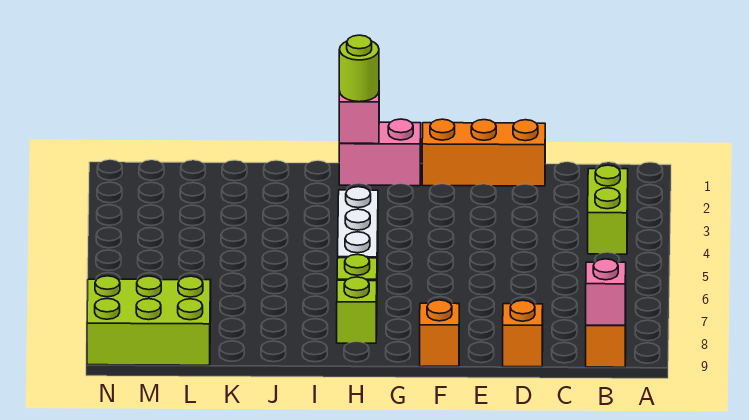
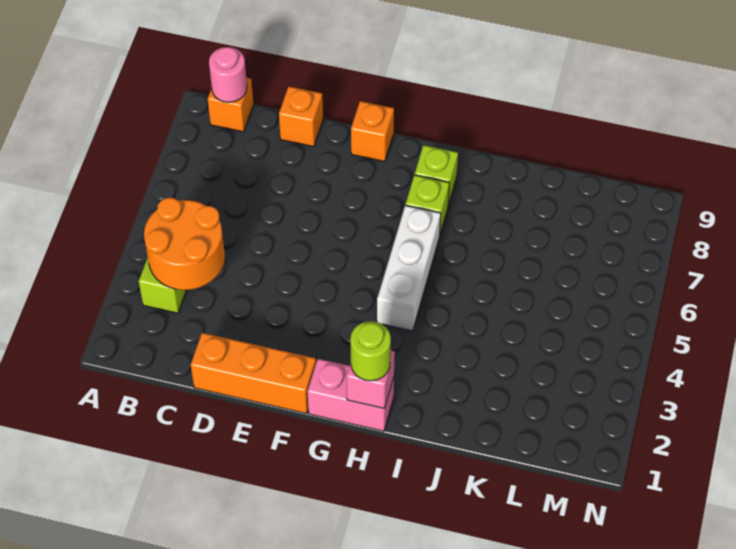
none -> orange 2x2 round brick [144,198,225,290]
pink 1x1 brick [586,259,626,325] -> pink 1x1 round brick [209,47,247,102]
lime 2x3 brick [87,276,211,365] -> none

